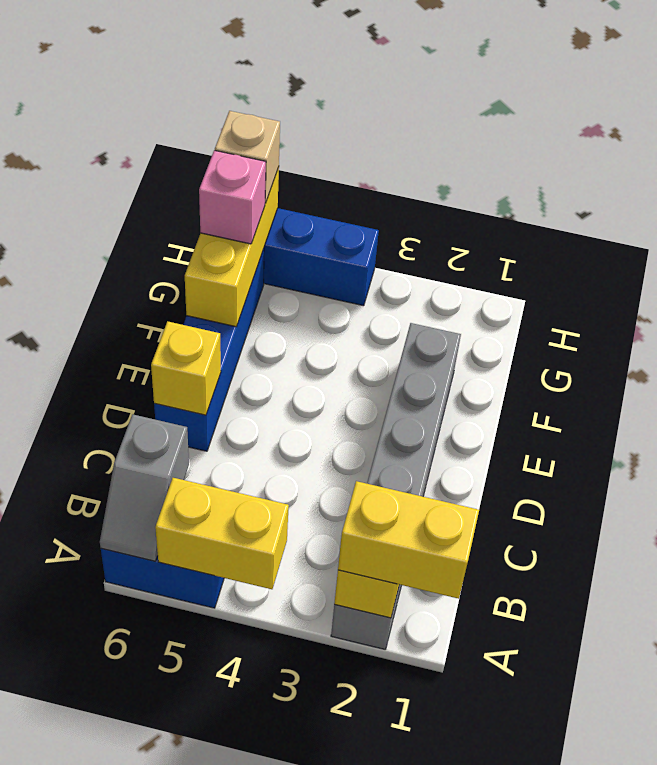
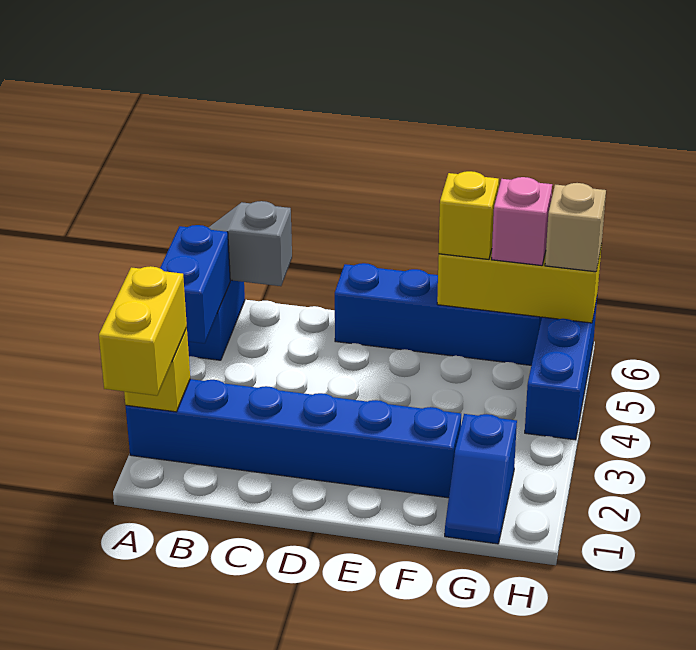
grey 1x6 brick [331,323,461,649] -> blue 1x6 brick [126,379,461,498]
yellow 1x2 brick [155,478,289,589] -> blue 1x2 brick [160,225,230,343]
yellow 1x1 brick [151,321,221,415] -> yellow 1x1 brick moved to [439,171,499,259]
none -> blue 1x2 slope [445,414,517,544]

